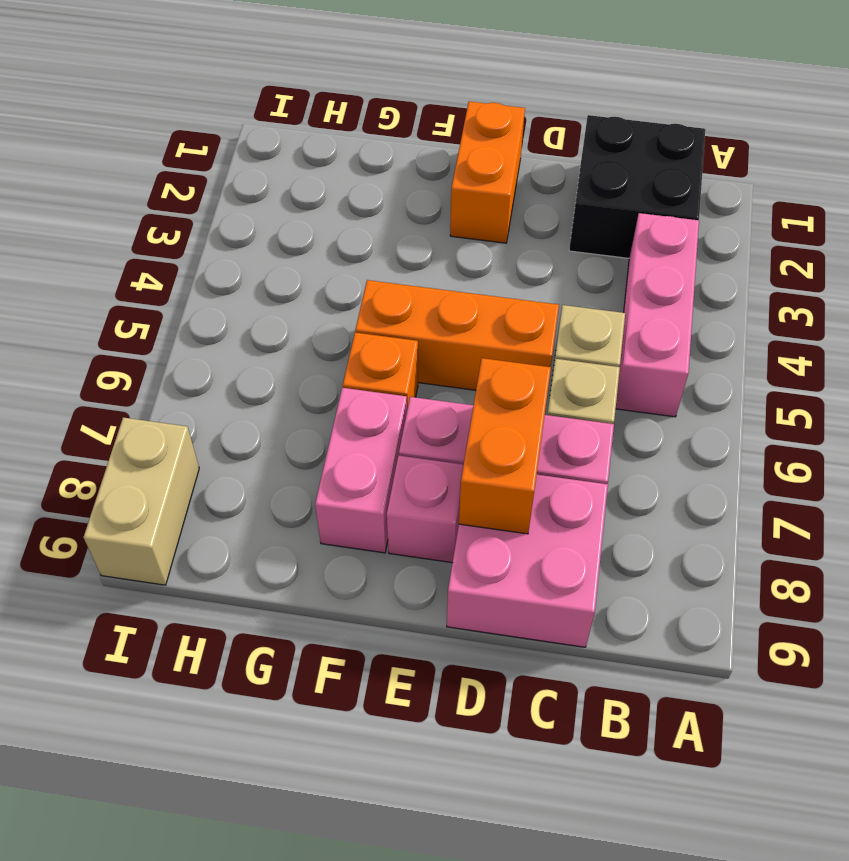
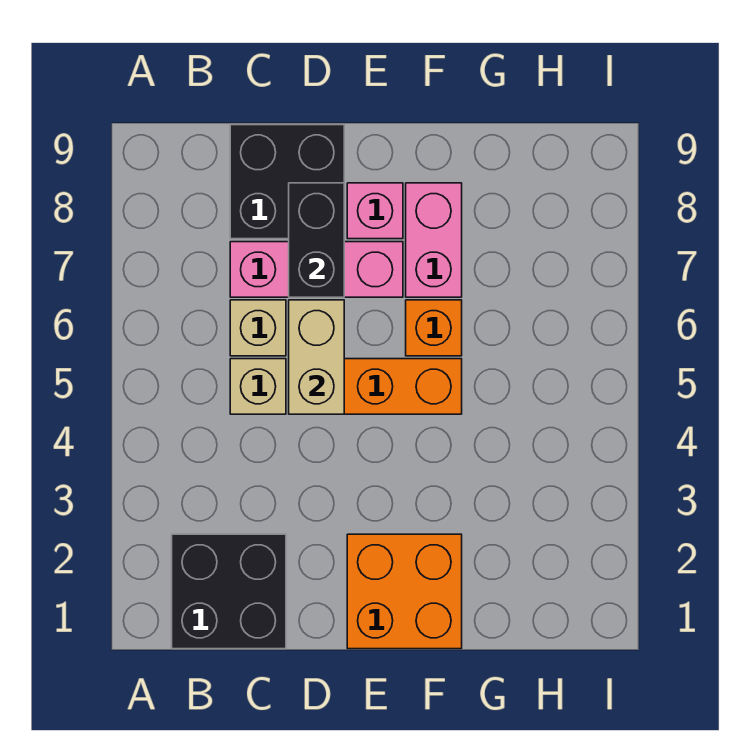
pink 1x3 brick [616,213,699,417] -> none
pink 2x2 brick [447,475,608,647] -> black 2x2 brick [230,125,344,239]
orange 1x2 brick [459,358,551,534] -> black 1x2 brick [289,183,344,297]
orange 1x2 brick [450,101,525,243] -> orange 2x2 brick [347,534,462,649]
tan 1x2 brick [84,418,199,585] -> tan 1x2 brick moved to [289,300,344,414]

